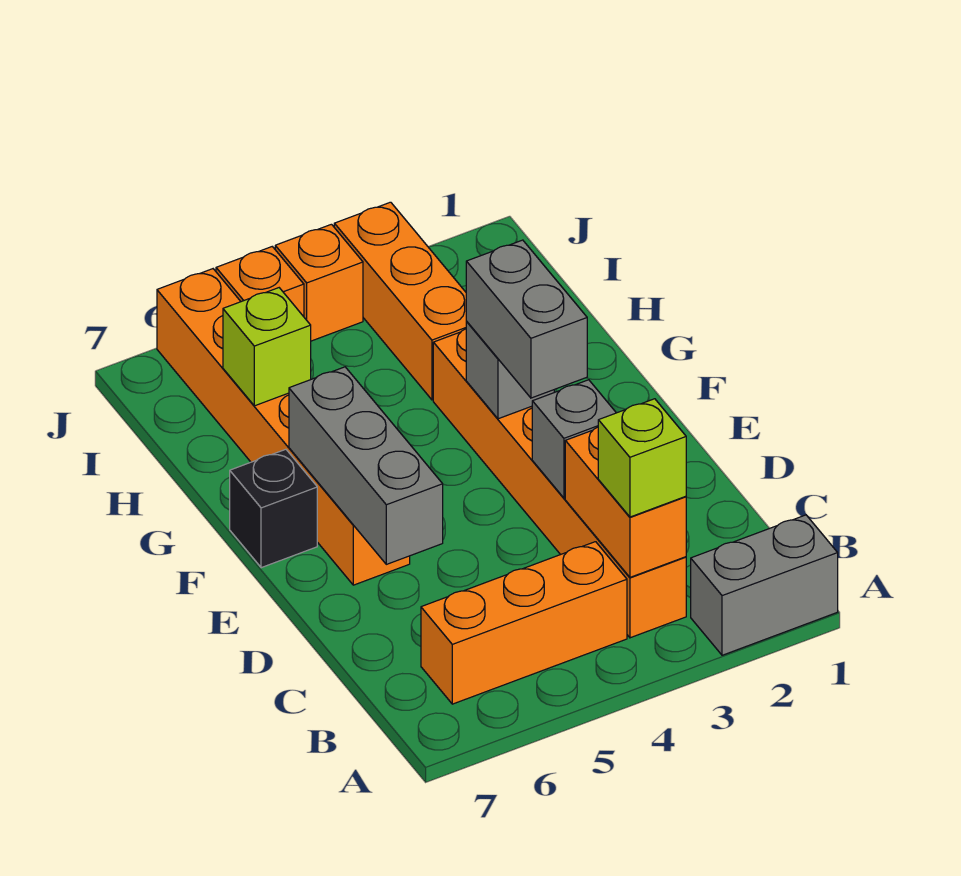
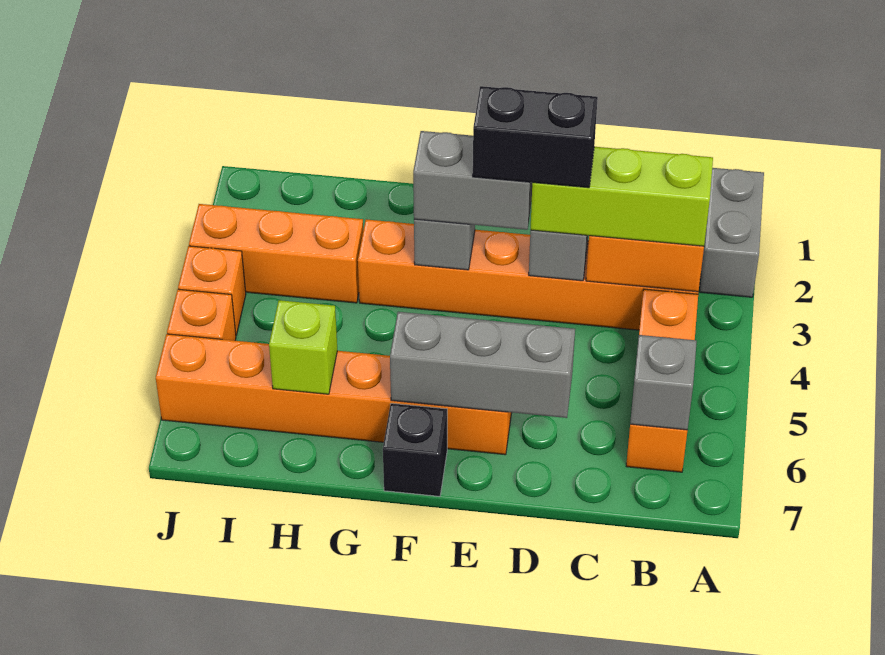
lime 1x1 brick [598,399,686,517] -> lime 1x3 brick [530,147,713,246]
none -> grey 1x1 brick [630,335,697,430]
none -> black 1x2 brick [473,86,598,188]

